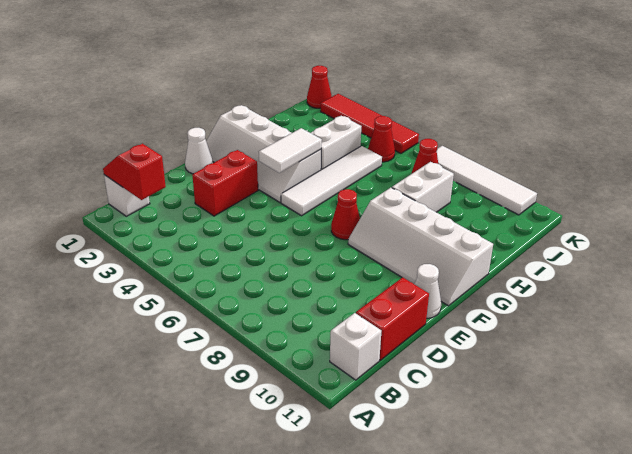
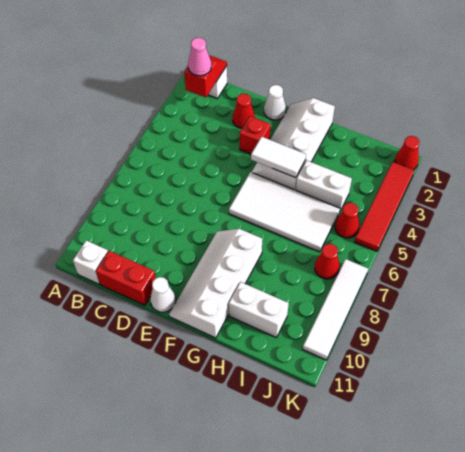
none -> pink 1x1 cone [188,38,211,76]
red 1x2 brick [192,150,258,216] -> red 1x1 brick [240,116,271,154]
white 1x4 tile [281,146,382,216] -> white 2x4 tile [229,172,340,252]
red 1x1 cone [331,189,360,240] -> red 1x1 cone moved to [233,93,255,129]
white 1x2 brick [392,162,454,212] -> white 1x2 brick moved to [229,282,289,337]

